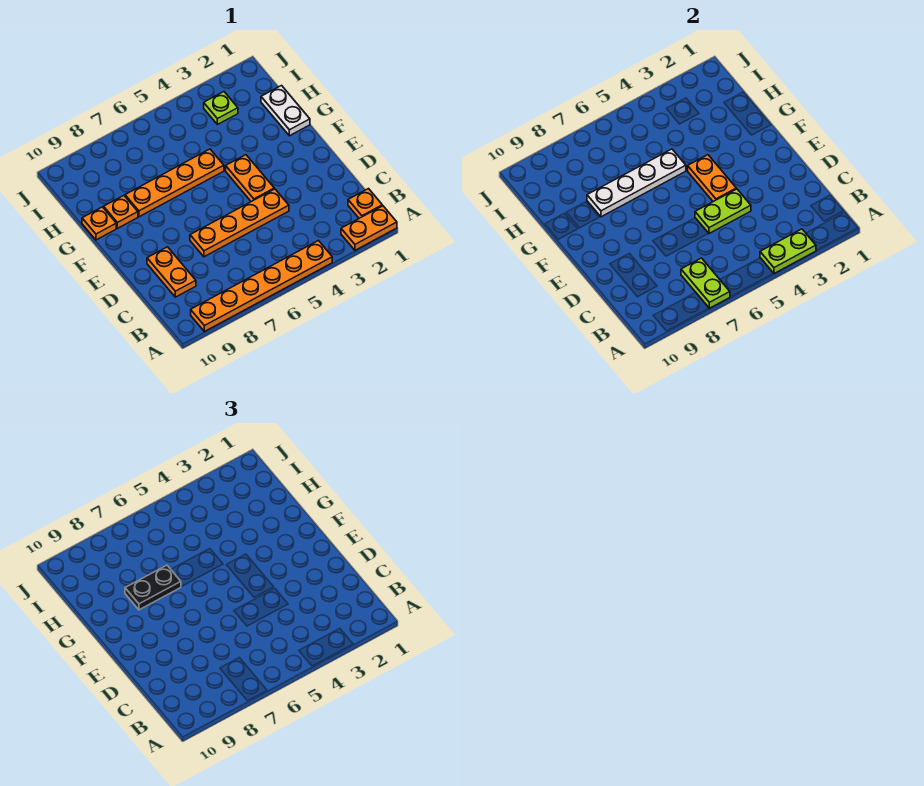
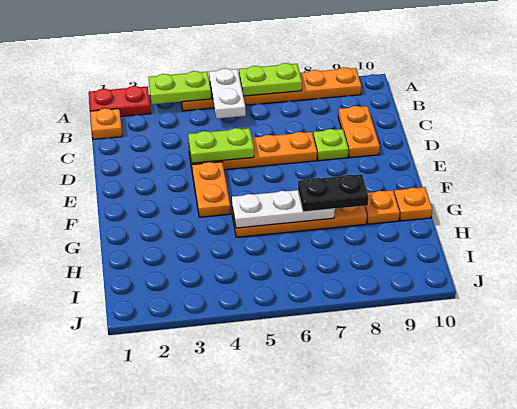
orange 1x2 plate [341,206,397,250] -> red 1x2 plate [89,86,151,117]
lime 1x2 plate [681,258,730,308] -> lime 1x2 plate turned to [239,63,302,96]
orange 1x2 plate [688,155,736,202] -> none
white 1x2 plate [261,86,310,136] -> white 1x2 plate moved to [209,68,246,119]
white 1x4 plate [587,149,686,217] -> white 1x3 plate [232,190,335,228]
lime 1x1 plate [204,92,238,125] -> lime 1x1 plate moved to [313,129,348,161]

